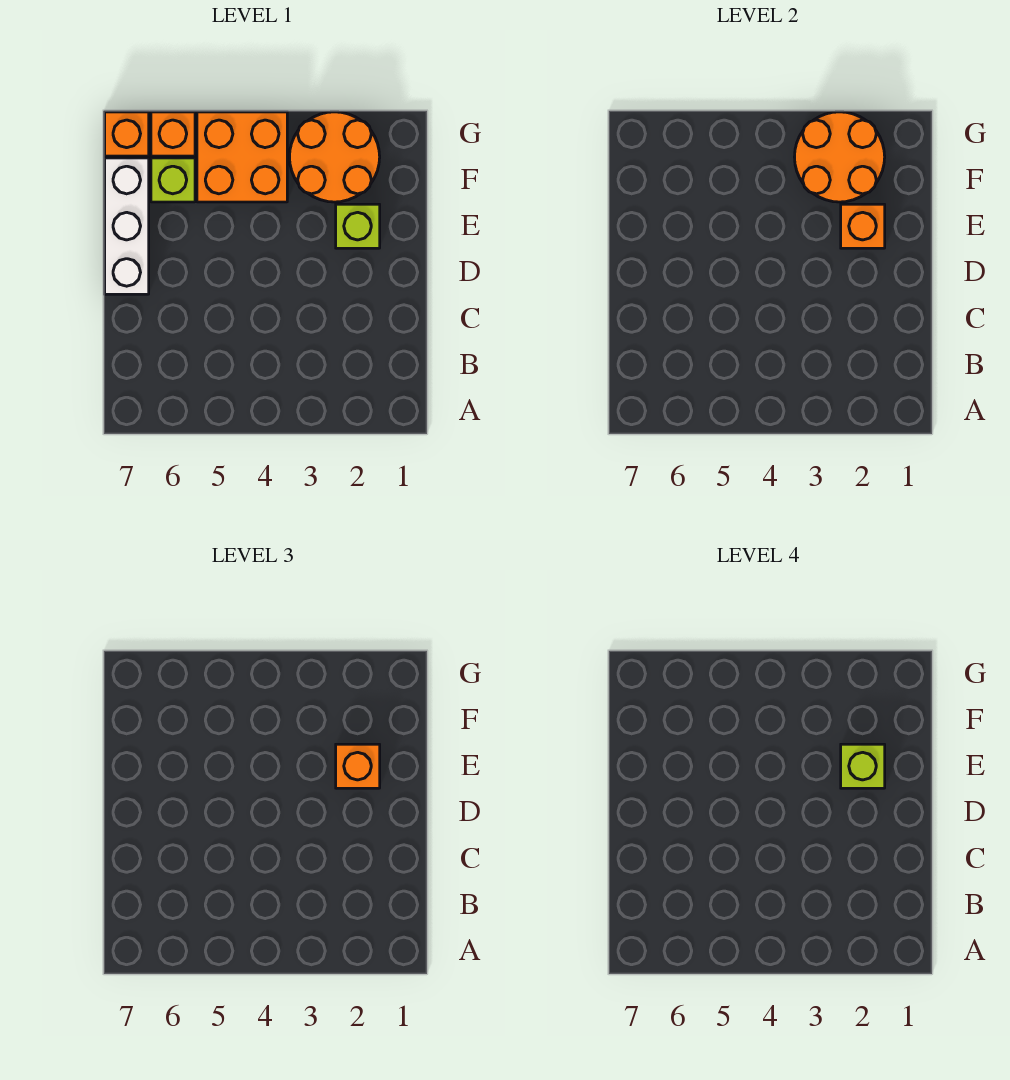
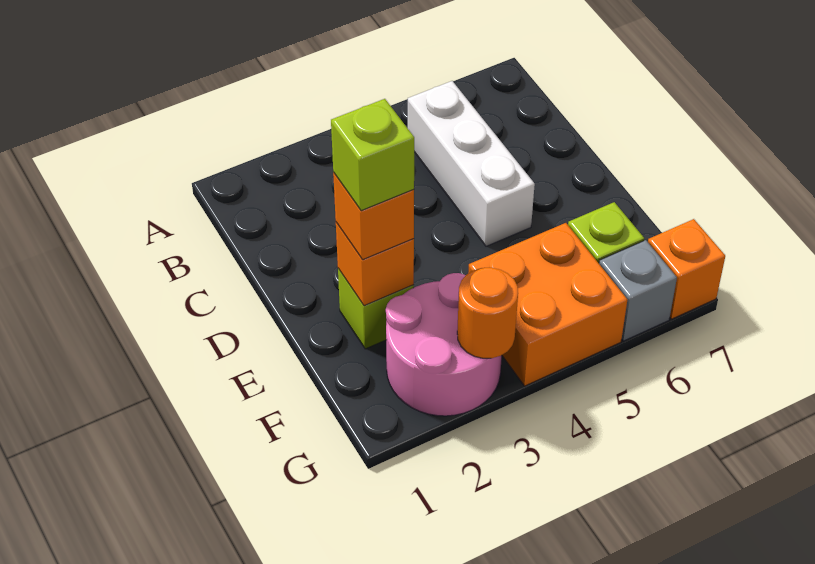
white 1x3 brick [105,158,149,294] -> white 1x3 brick moved to [408,81,535,246]
orange 2x2 round brick [290,112,380,202] -> pink 2x2 round brick [386,273,502,416]
orange 2x2 round brick [795,112,885,202] -> orange 1x1 round brick [457,268,518,358]
orange 1x1 brick [151,112,195,156] -> grey 1x1 brick [599,240,677,341]

